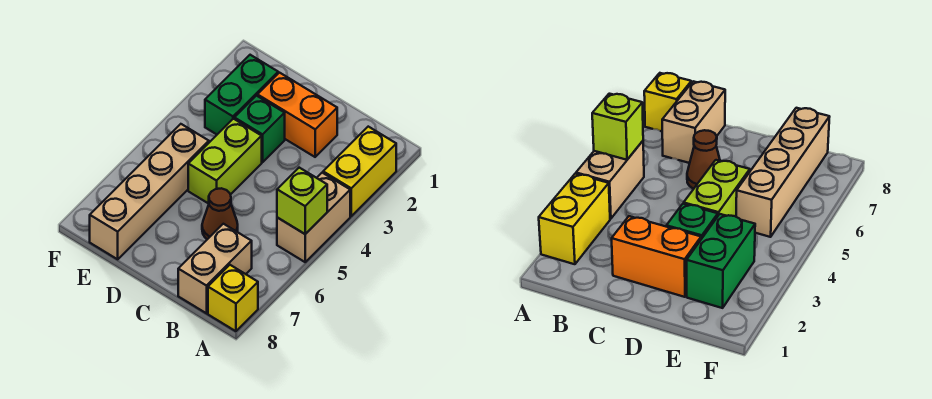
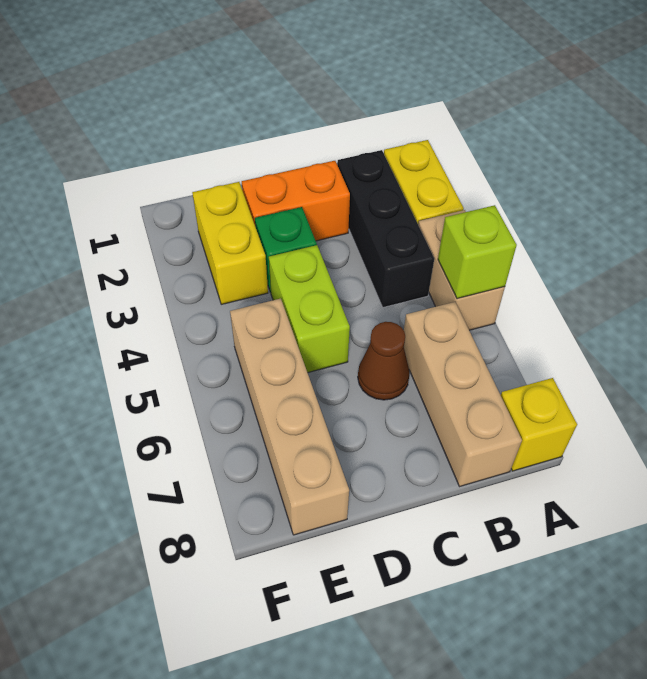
none -> black 1x3 brick [337,150,434,307]
tan 1x2 brick [178,224,252,313] -> tan 1x3 brick [404,302,522,487]
green 1x2 brick [205,55,278,134] -> yellow 1x2 brick [192,182,268,304]

